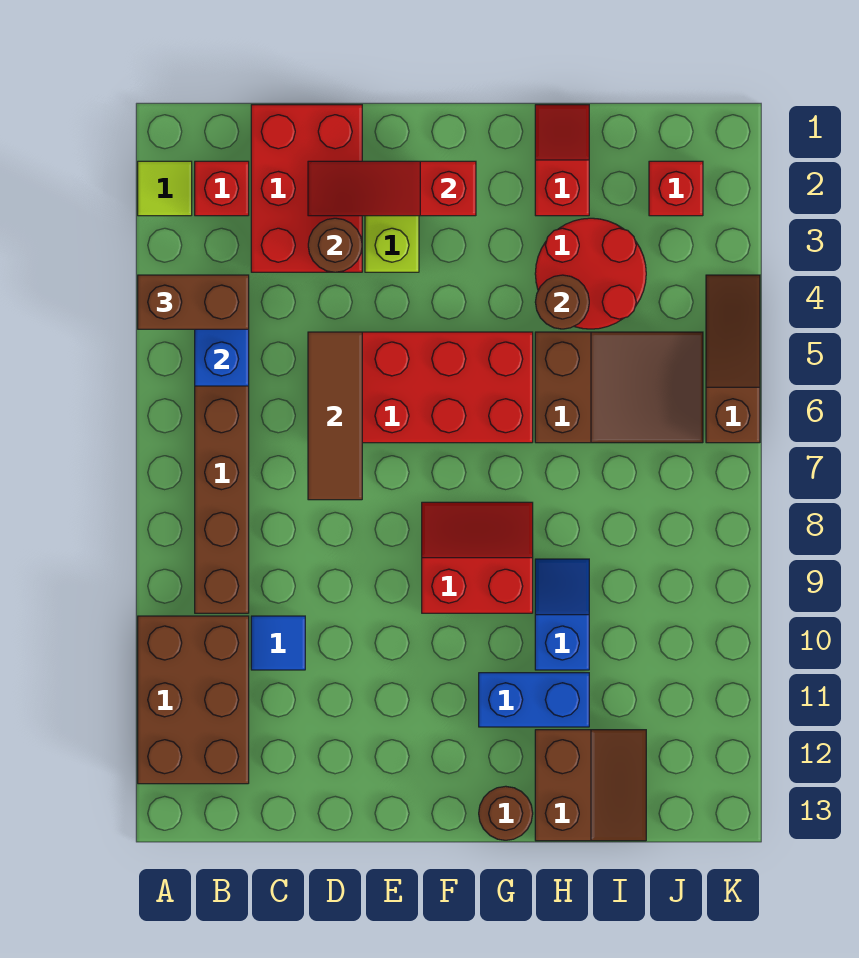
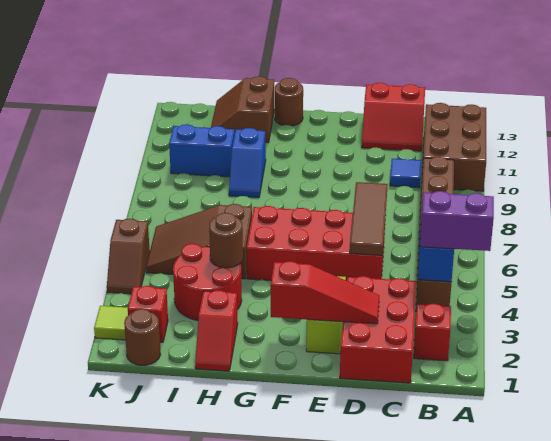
lime 1x1 tile [138,161,192,216] -> lime 1x1 tile moved to [94,306,128,340]
brown 1x2 brick [138,275,249,329] -> purple 1x2 brick [420,191,494,251]
brown 1x1 round brick [308,218,362,272] -> brown 1x1 round brick moved to [124,309,161,365]
red 2x2 slope [422,502,533,613] -> red 2x2 slope moved to [362,83,425,151]
blue 1x2 brick [479,673,589,727] -> blue 1x2 brick moved to [169,124,234,177]
brown 1x3 slope [706,275,760,443] -> brown 1x2 slope [107,219,150,294]

